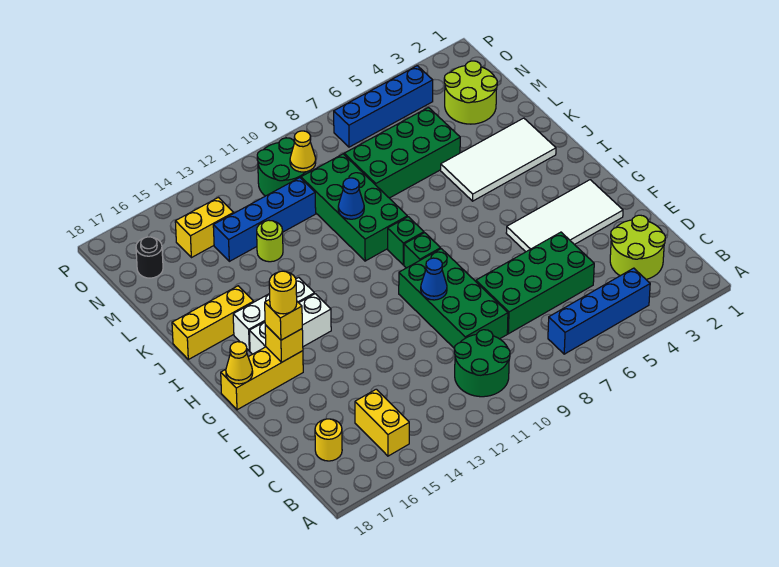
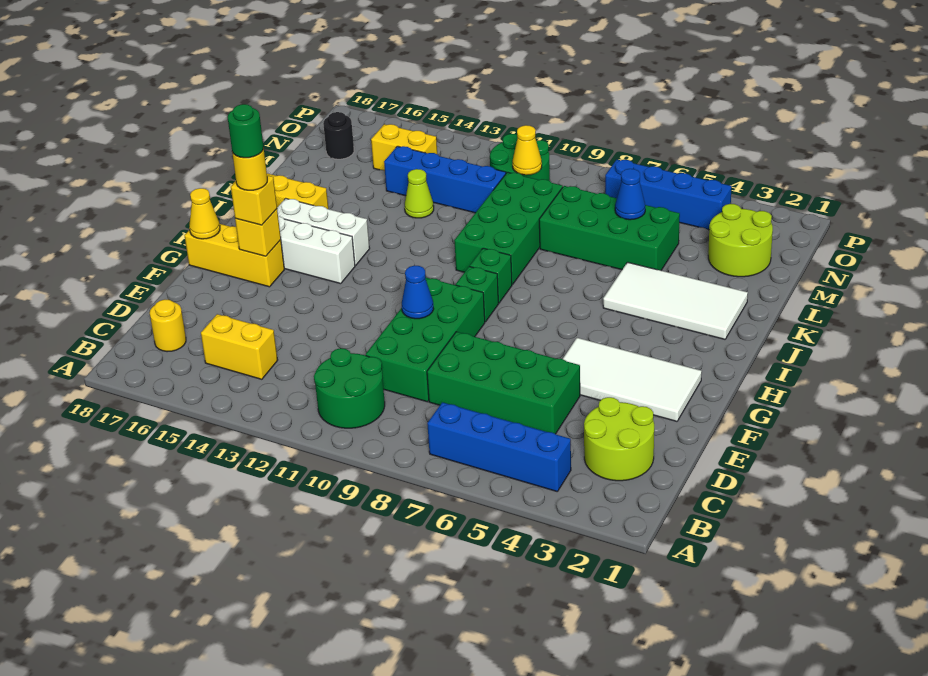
yellow 1x2 brick [355,389,409,456] -> yellow 1x2 brick turned to [201,314,278,379]
none -> green 1x1 round brick [228,104,263,158]
blue 1x1 cone [338,178,364,219] -> blue 1x1 cone moved to [615,169,645,220]
lime 1x1 round brick [257,220,283,262] -> lime 1x1 cone [405,169,434,218]

